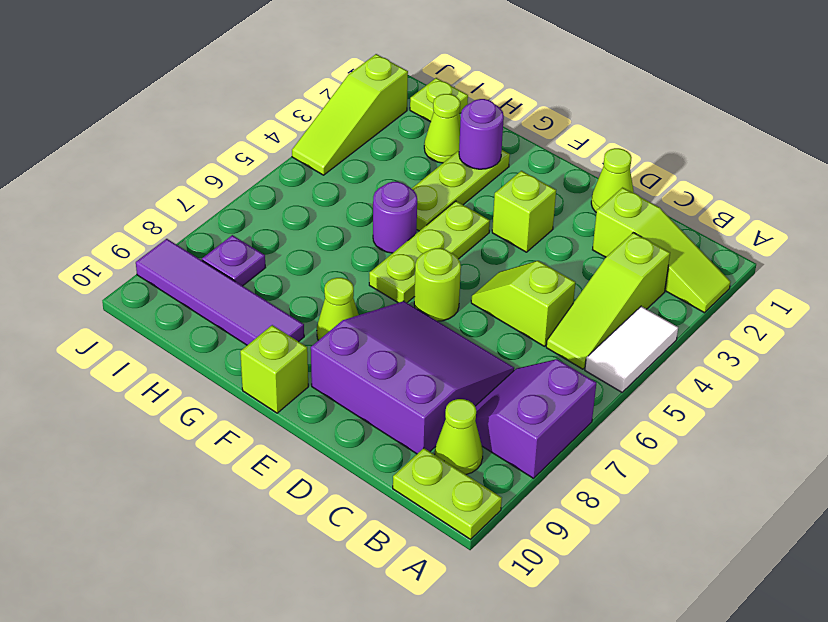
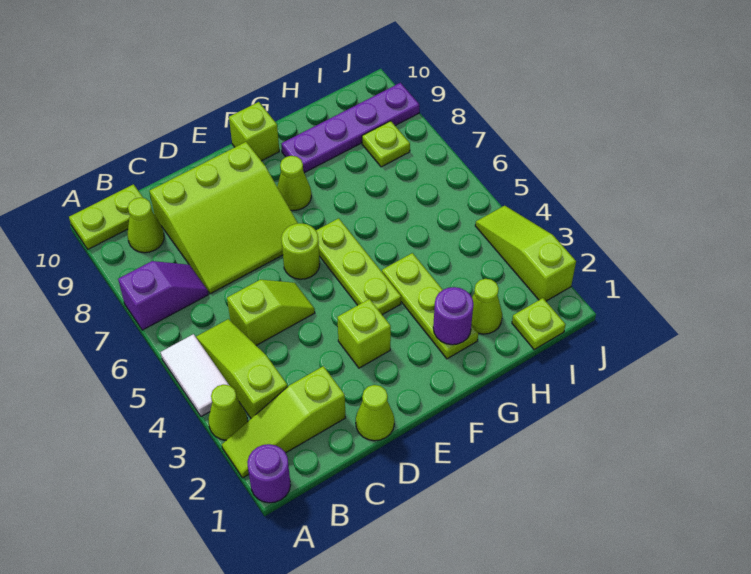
none -> lime 1x1 cone [208,384,248,440]
purple 2x2 slope [475,359,596,478] -> purple 1x2 slope [118,261,208,330]
purple 3x3 slope [311,301,514,454] -> lime 3x3 slope [150,142,298,294]
purple 1x1 round brick [373,182,417,253] -> purple 1x1 round brick moved to [247,444,291,503]
purple 1x4 tile [136,239,304,345] -> purple 1x4 plate [281,83,419,173]
purple 1x1 plate [202,235,265,286] -> lime 1x1 plate [362,121,410,167]

